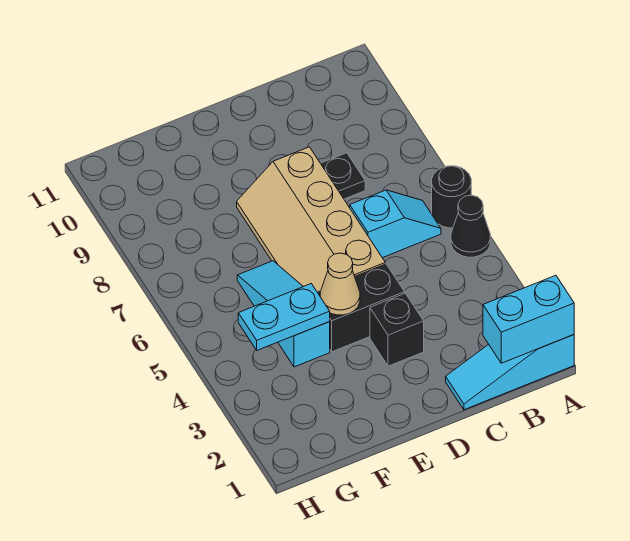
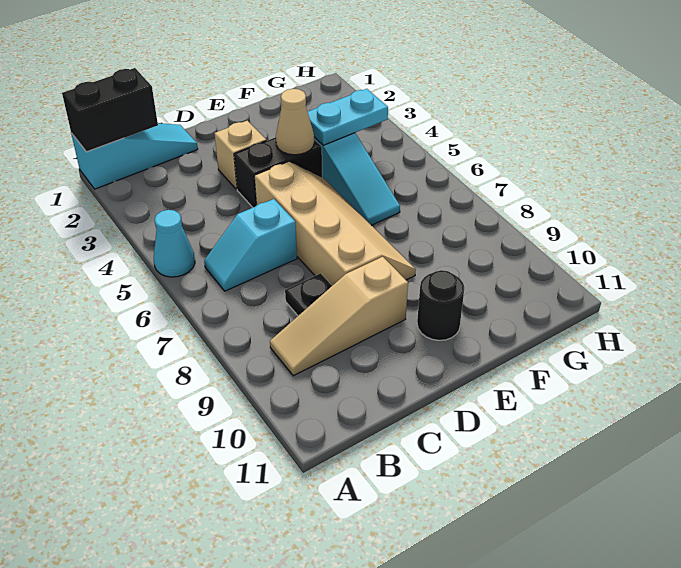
cyan 1x2 brick [483,275,574,363] -> black 1x2 brick [62,68,158,152]
black 1x1 cone [451,195,490,257] -> cyan 1x1 cone [154,210,195,277]
black 1x1 round brick [432,166,471,228] -> black 1x1 round brick moved to [417,270,464,340]
none -> tan 1x3 slope [270,257,408,376]
black 1x1 brick [370,293,424,366] -> tan 1x1 brick [214,121,266,190]

